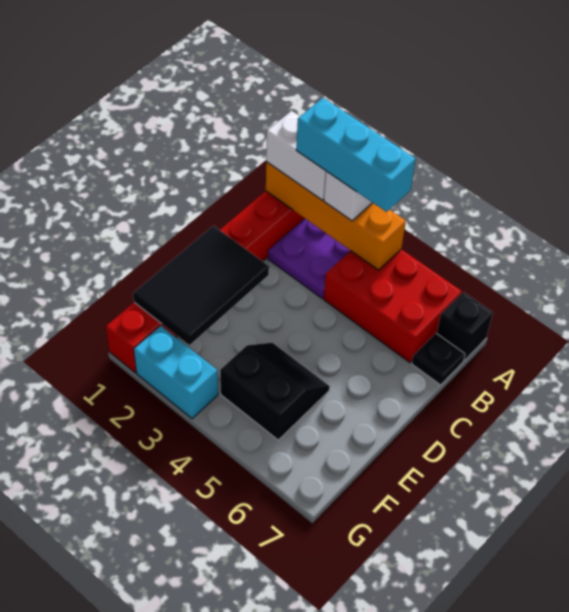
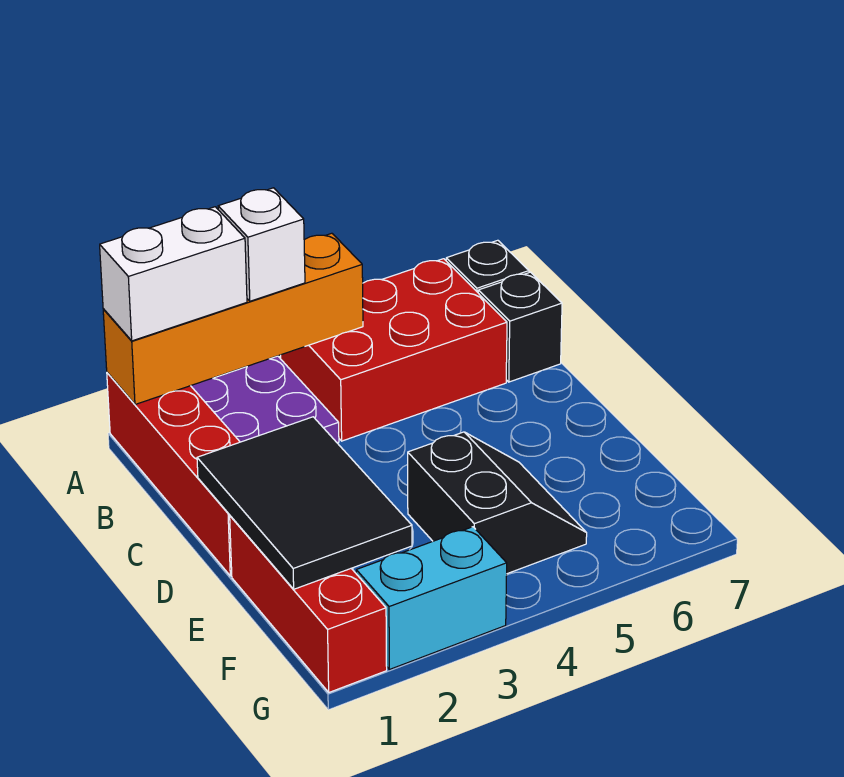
cyan 1x3 brick [296,98,416,212] -> none
black 1x1 plate [412,333,465,385] -> black 1x1 brick [478,272,562,382]
black 2x2 slope [220,343,330,440] -> black 2x2 slope turned to [408,432,587,574]

